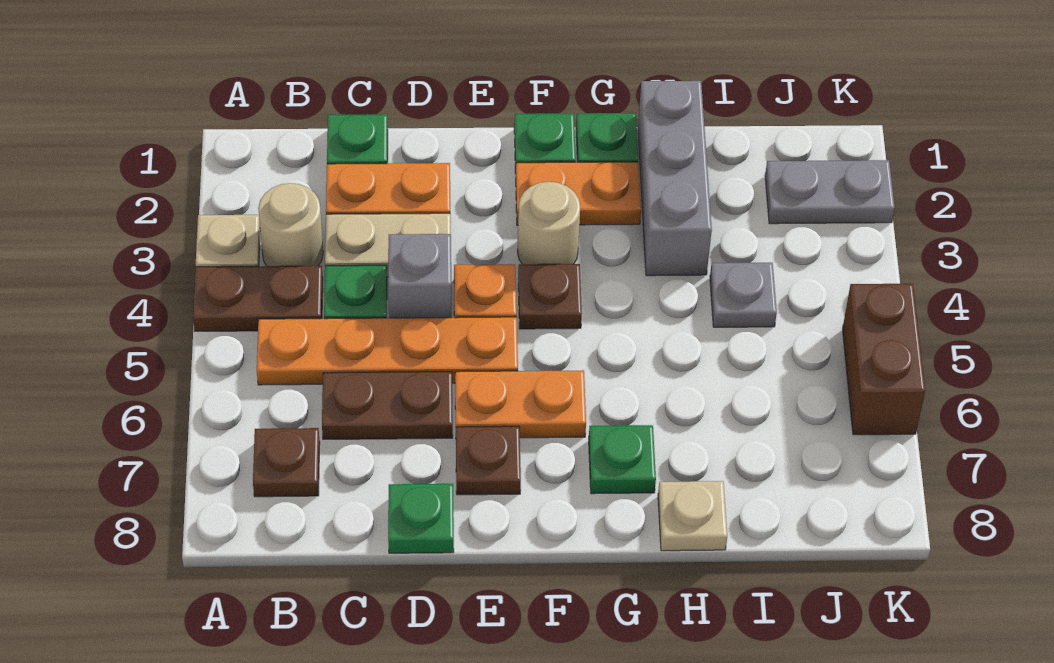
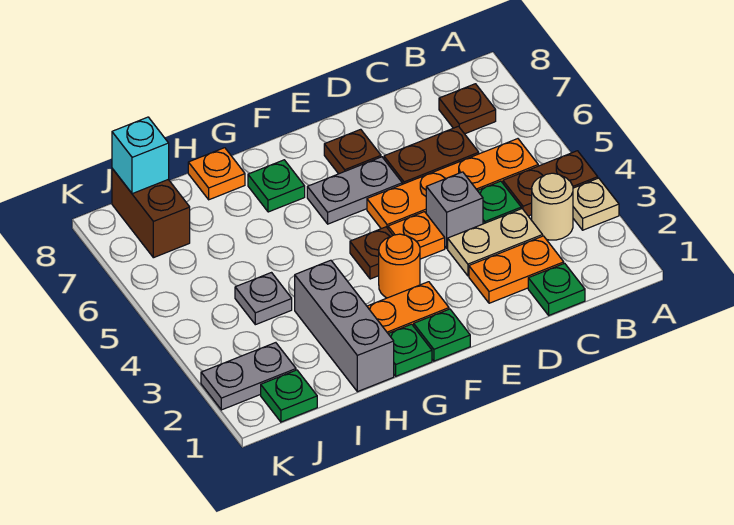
green 1x1 plate [388,484,454,553] -> green 1x1 plate moved to [261,370,317,422]
orange 1x2 plate [455,370,586,438] -> grey 1x2 plate [307,157,402,224]
tan 1x1 round brick [517,182,580,264] -> orange 1x1 round brick [379,234,420,298]
tan 1x1 plate [658,481,727,551] -> orange 1x1 plate [188,148,245,200]
none -> cyan 1x1 brick [112,117,169,194]
brown 1x2 brick [843,284,925,435] -> brown 1x2 brick moved to [112,169,190,258]

